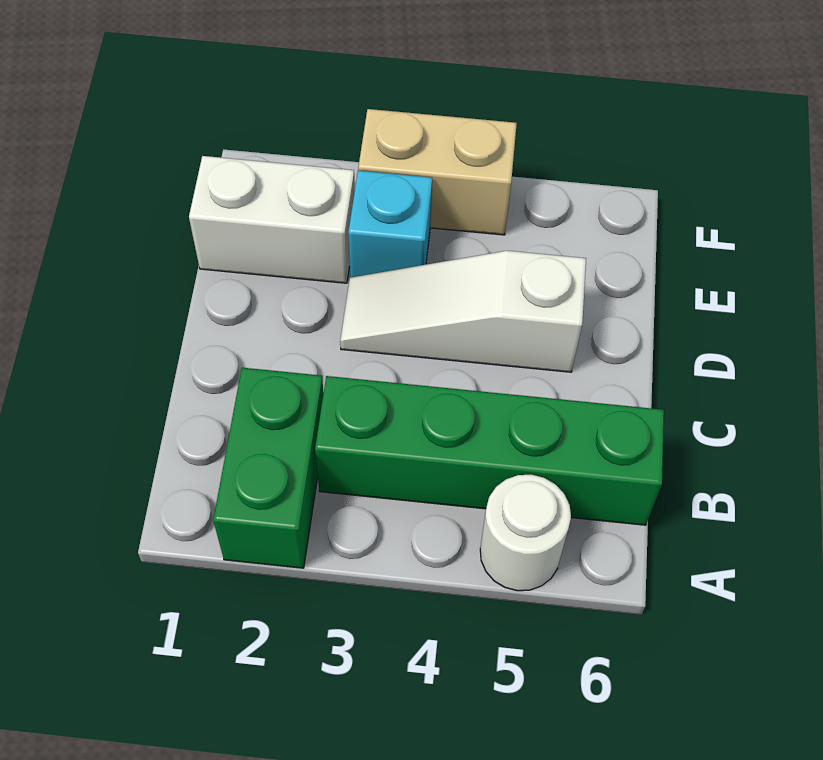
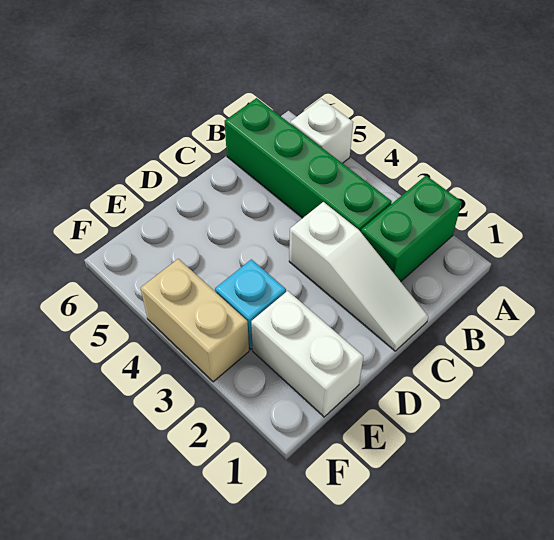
white 1x1 round brick [480,475,571,591] -> white 1x1 brick [290,99,353,163]
white 1x3 slope [340,251,586,372] -> white 1x3 slope moved to [289,202,428,351]

